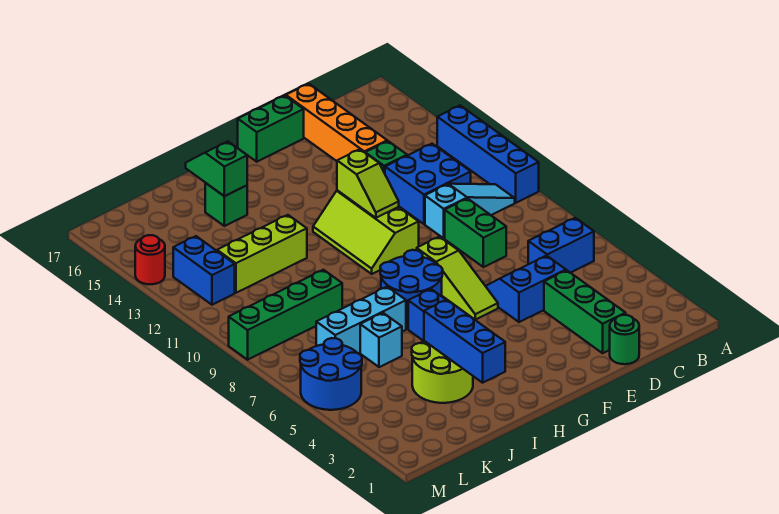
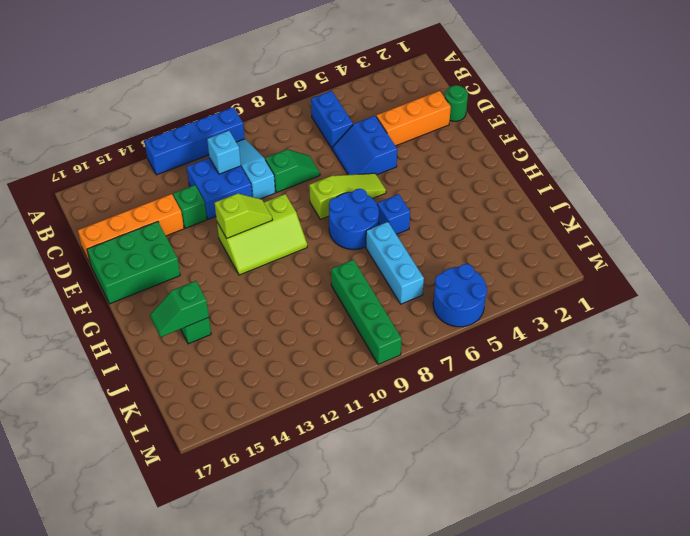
green 1x3 brick [544,270,626,353] -> orange 1x3 brick [376,91,451,146]
green 1x2 brick [445,199,506,267] -> green 1x2 slope [265,149,320,193]
green 1x2 brick [238,95,304,162] -> green 2x3 brick [87,222,180,304]
blue 1x3 brick [424,300,505,383] -> none
lime 2x2 round brick [412,341,473,403] -> none
lime 1x3 brick [217,215,307,293] -> none
cyan 1x1 brick [360,313,402,367] -> cyan 1x1 brick moved to [207,131,241,174]
blue 1x2 brick [173,236,235,305] -> none
red 1x1 round brick [135,235,165,284] -> none

